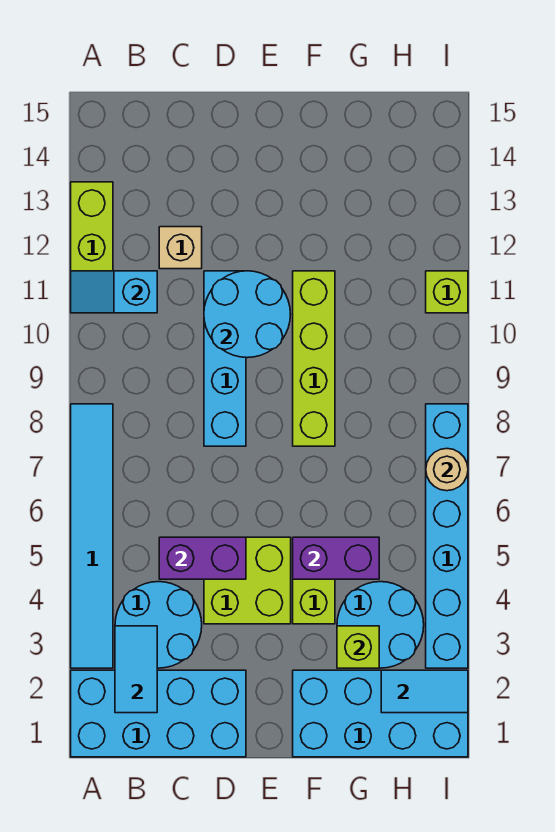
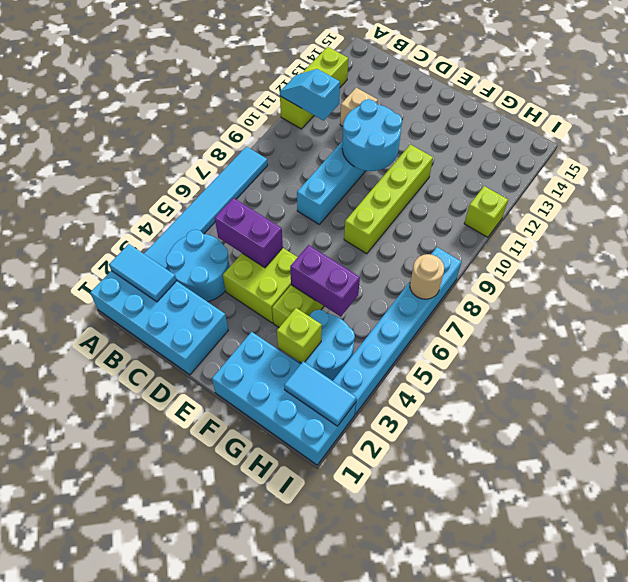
cyan 1x2 tile [115,626,157,713] -> cyan 1x2 tile turned to [109,244,177,302]

